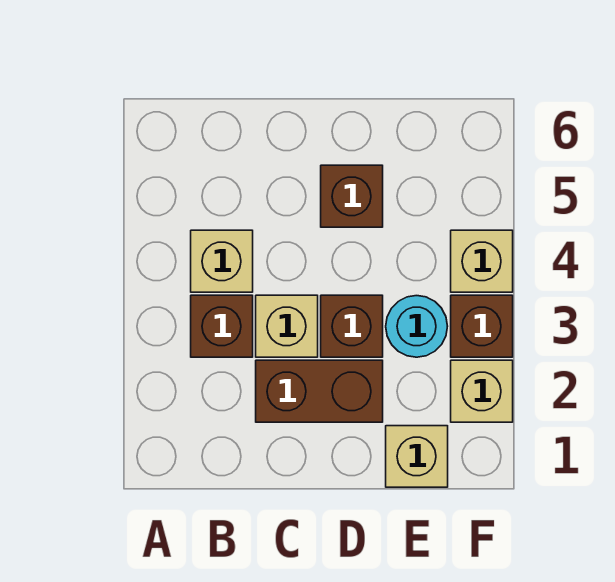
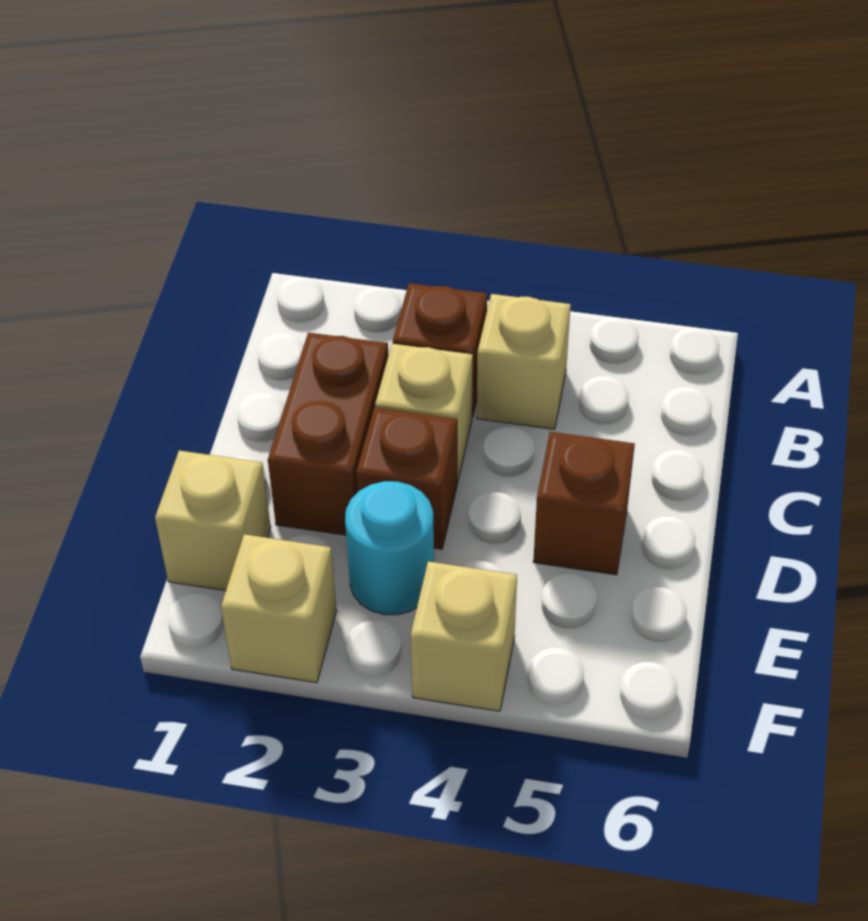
brown 1x1 brick [451,295,513,357] -> none

